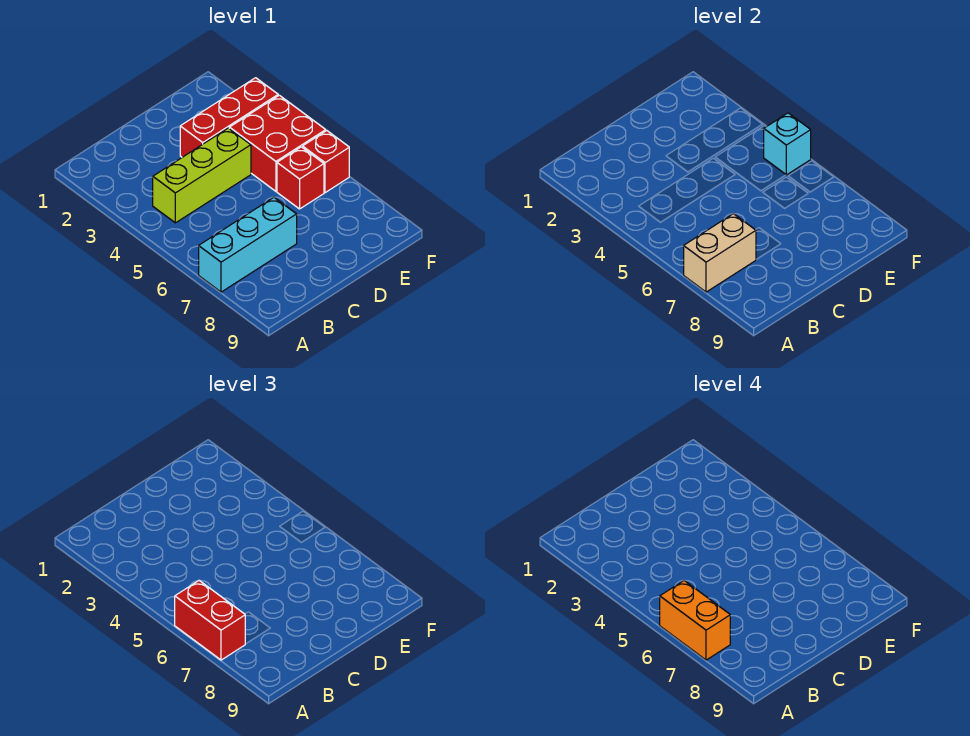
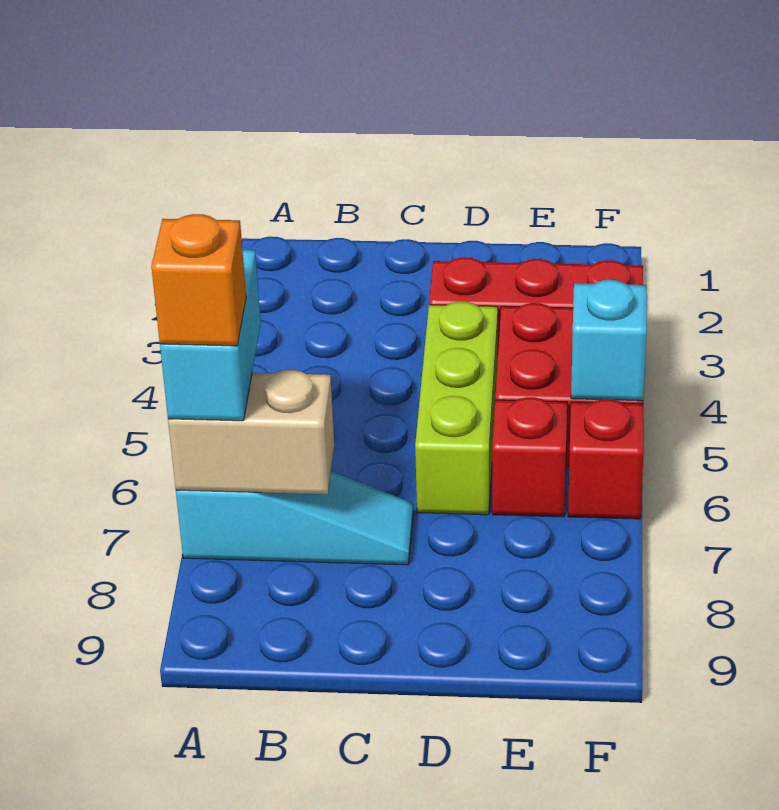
red 1x2 brick [175,581,245,660] -> cyan 1x2 brick [160,250,261,421]
orange 1x2 brick [660,581,730,660] -> orange 1x1 brick [151,214,246,346]
cyan 1x3 brick [199,197,297,292] -> cyan 1x3 slope [176,471,413,565]
lime 1x3 brick [153,128,251,223] -> lime 1x3 brick turned to [415,301,498,515]

